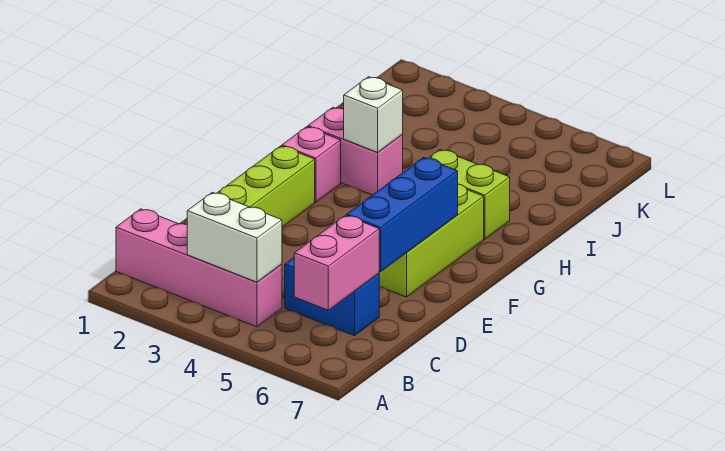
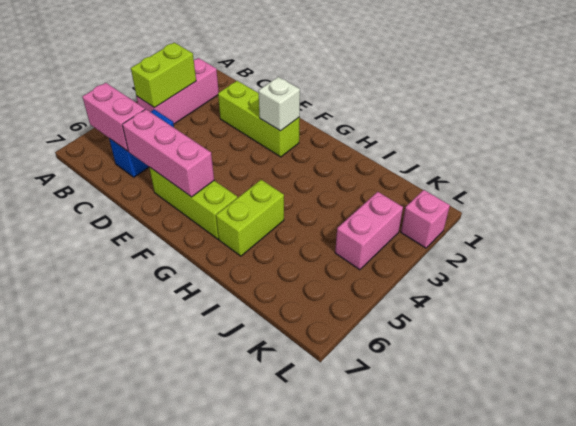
pink 1x4 brick [116,209,282,327] -> pink 1x3 brick [136,58,219,124]
white 1x2 brick [187,192,282,282] -> lime 1x2 brick [131,43,196,108]
blue 1x3 brick [347,158,458,272] -> pink 1x3 brick [122,109,214,197]
pink 1x1 brick [282,127,341,202] -> pink 1x1 brick moved to [401,190,450,248]
pink 1x2 brick [308,107,403,195] -> pink 1x2 brick moved to [335,192,403,270]
white 1x1 brick [344,77,403,152] -> white 1x1 brick moved to [259,77,300,131]

